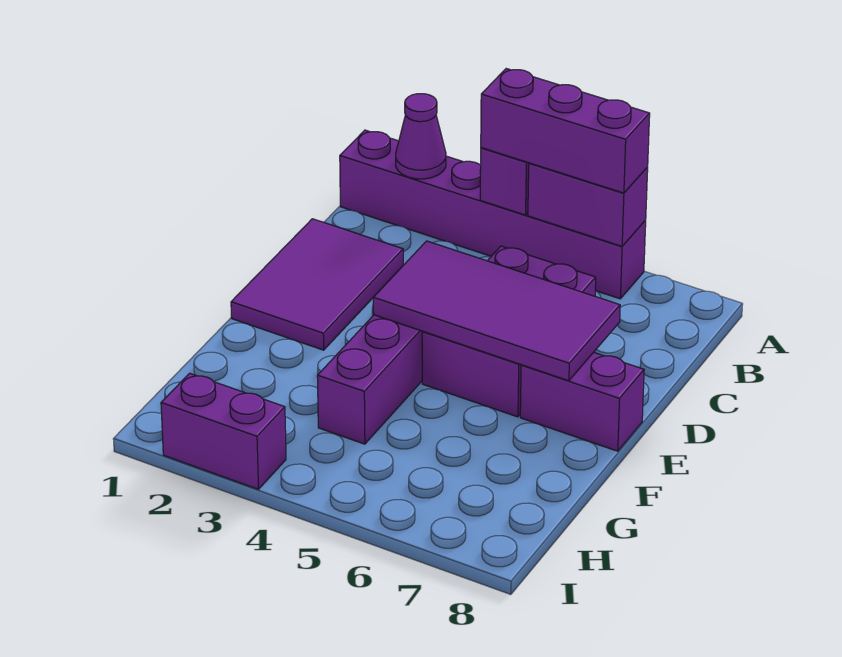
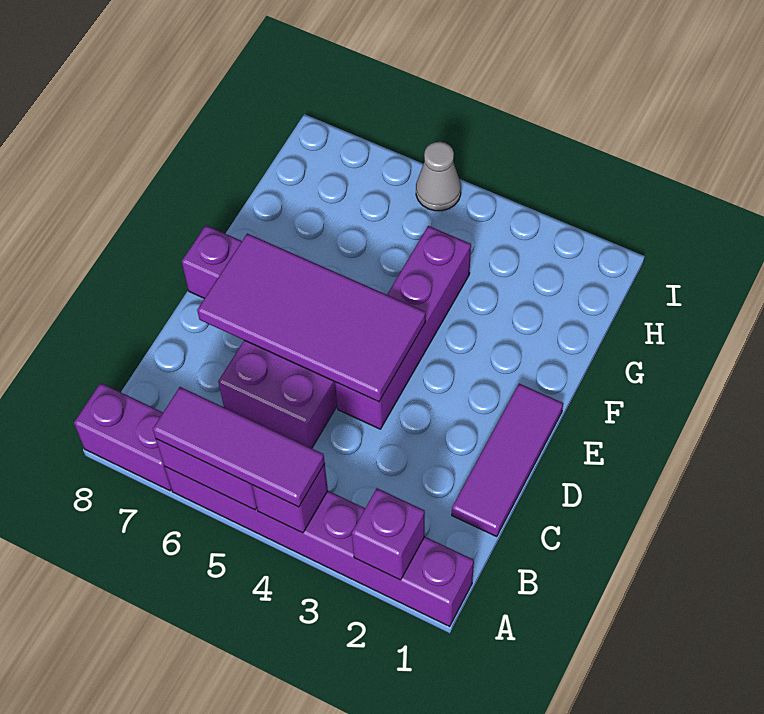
purple 1x1 cone [396,94,446,179] -> purple 1x1 brick [352,488,425,580]
purple 1x3 brick [481,69,650,193] -> purple 1x3 tile [153,387,325,507]
purple 2x3 tile [231,219,403,350] -> purple 1x3 tile [452,384,563,536]
purple 1x2 brick [161,373,286,489] -> purple 1x2 brick moved to [74,383,171,491]
none -> grey 1x1 cone [416,142,461,211]

